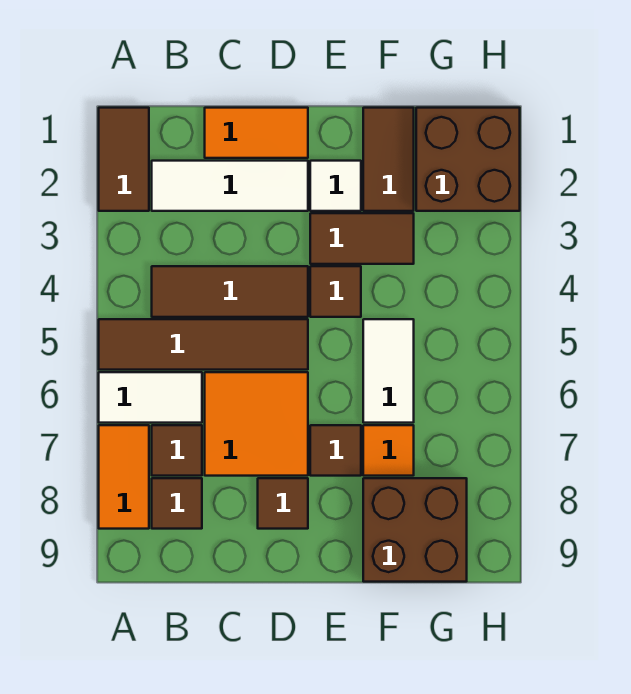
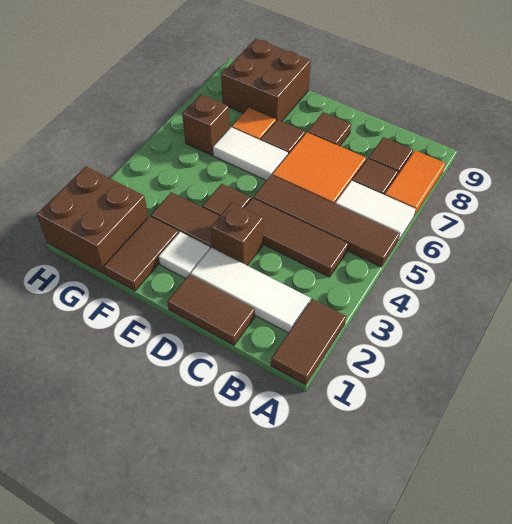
orange 1x2 tile [205,108,308,158] -> brown 1x2 tile [167,274,255,345]
none -> brown 1x1 brick [211,203,263,266]
white 1x2 tile [363,319,414,423] -> white 1x2 tile turned to [213,127,288,181]
none -> brown 1x1 brick [182,94,230,155]

